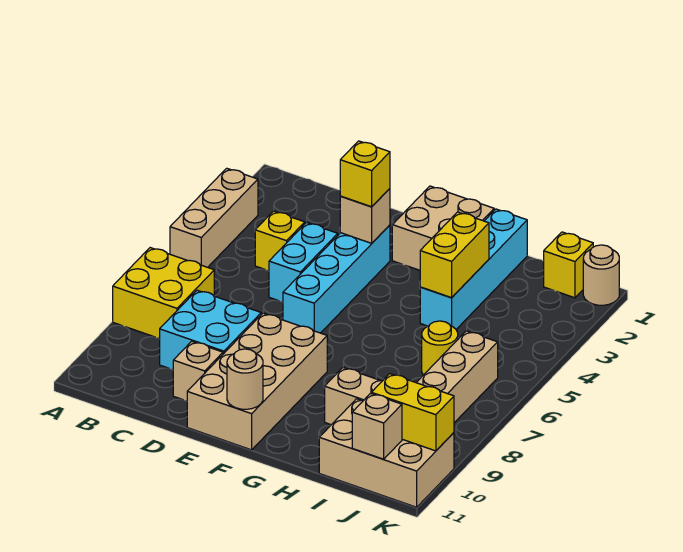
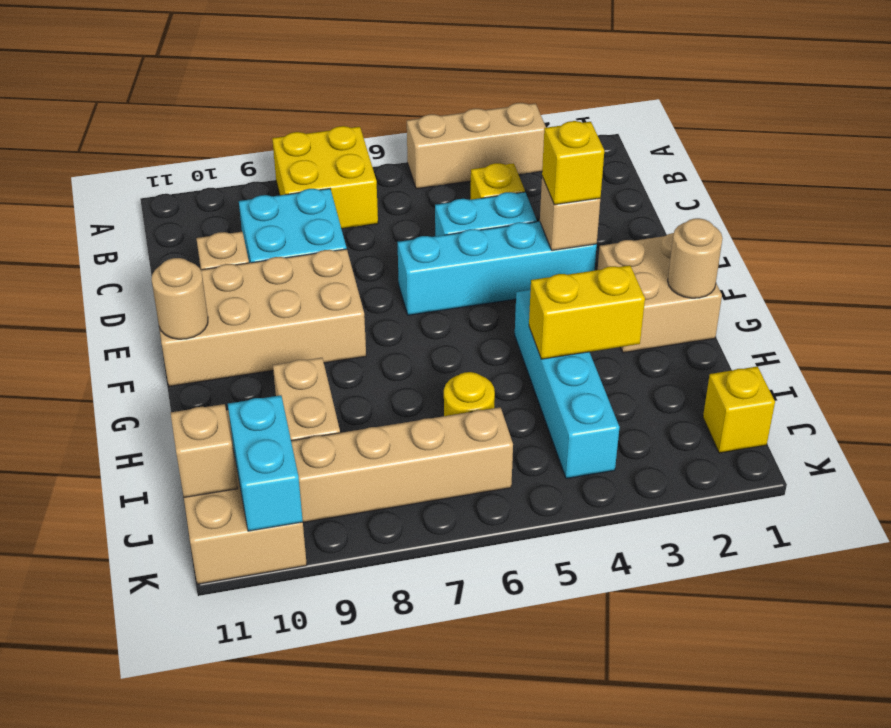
cyan 1x4 brick [420,209,527,329] -> cyan 1x4 brick turned to [515,290,620,479]
yellow 1x2 brick [371,374,454,451] -> cyan 1x2 brick [228,395,303,531]
tan 1x1 round brick [583,245,619,305] -> tan 1x1 round brick moved to [668,218,723,298]

